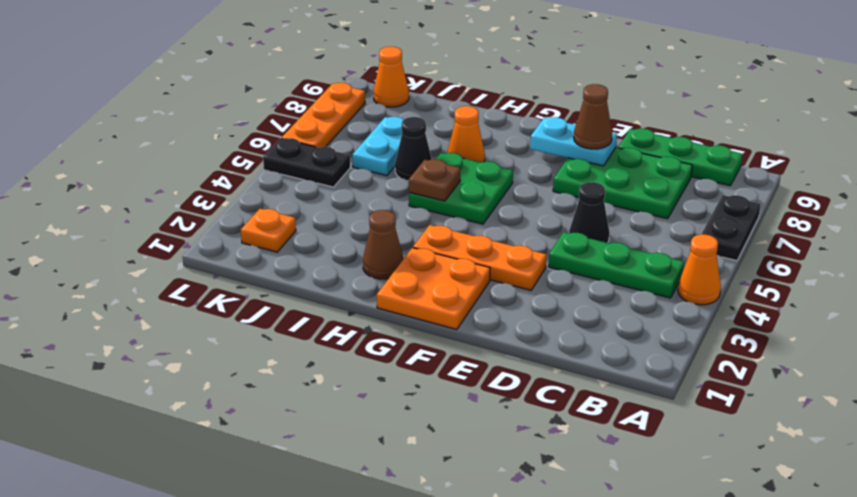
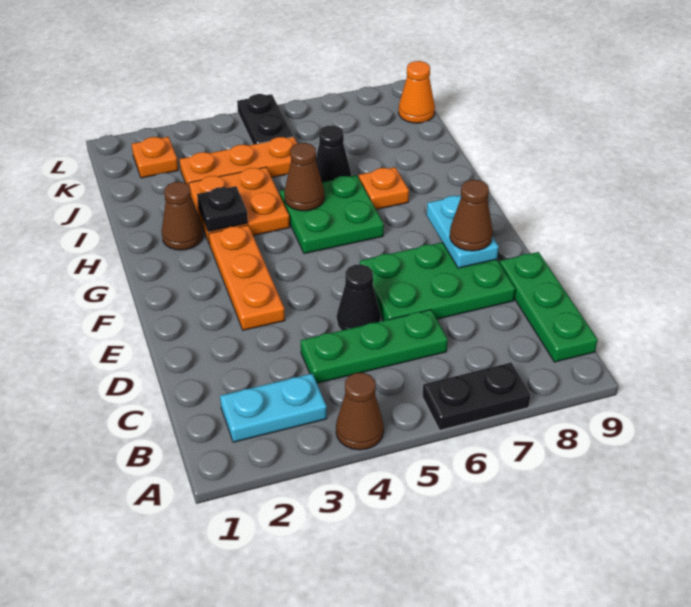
orange 1x1 cone [678,234,721,305] -> brown 1x1 cone [336,373,384,450]
green 1x3 plate [549,232,684,298] -> green 1x3 plate turned to [301,310,448,383]
green 2x3 plate [553,148,692,219] -> green 2x3 plate turned to [360,242,515,321]
orange 2x2 plate [377,248,490,330] -> orange 2x2 plate moved to [189,167,290,244]
none -> black 1x1 plate [197,186,248,232]
brown 1x1 plate [409,159,460,201] -> brown 1x1 cone [284,143,325,211]
orange 1x1 cone [447,106,485,163] -> orange 1x1 plate [359,167,409,209]
cyan 1x2 plate [352,117,404,176] -> cyan 1x2 plate moved to [220,374,327,442]
orange 1x3 plate [282,83,365,147] -> orange 1x3 plate moved to [180,137,297,185]

